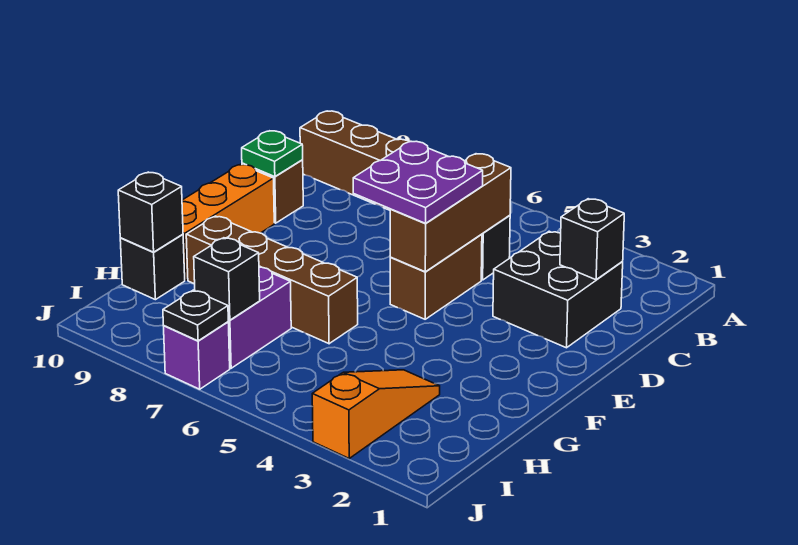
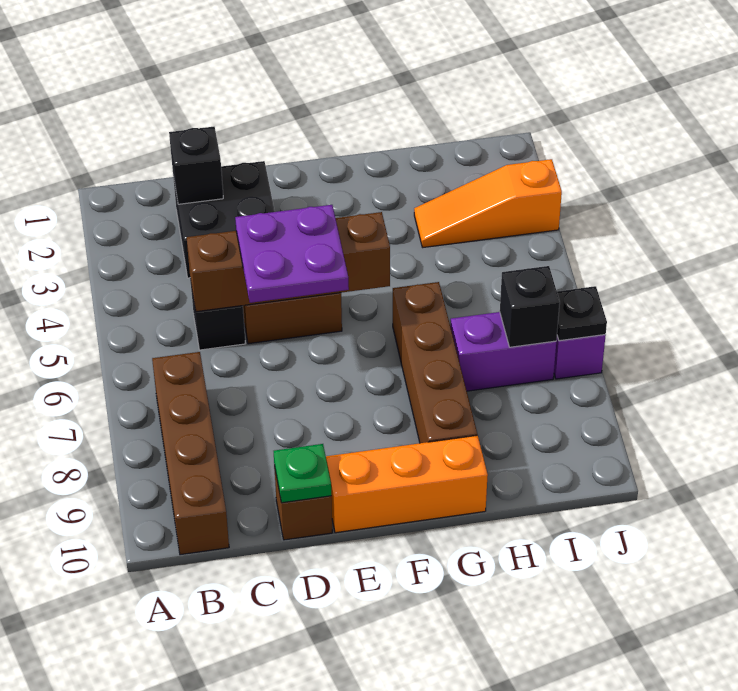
brown 1x3 brick [390,154,511,272] -> brown 1x4 brick [187,212,390,312]
black 1x1 brick [120,234,185,300] -> none
black 1x1 brick [118,172,183,252] -> none

